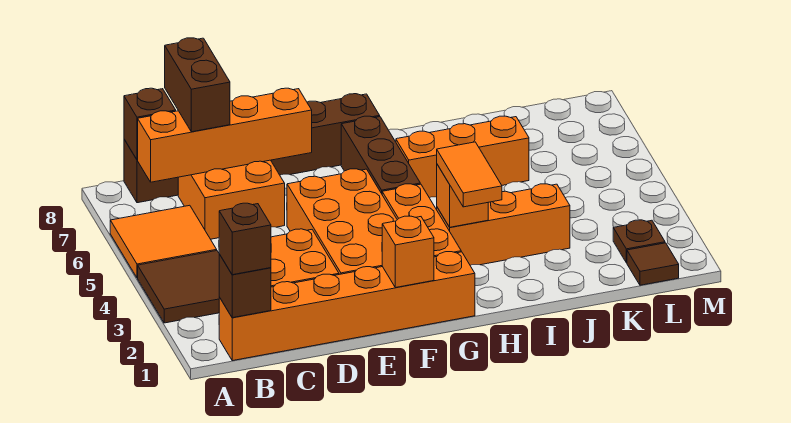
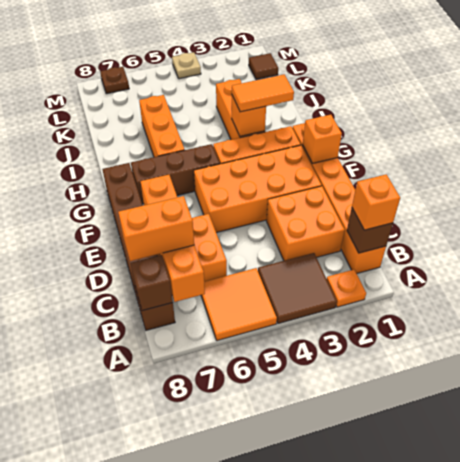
none -> orange 1x1 plate [327,270,366,307]
brown 1x1 brick [219,203,271,275] -> orange 1x1 brick [352,174,400,230]
brown 1x2 brick [165,38,230,132] -> orange 1x2 brick [118,196,194,261]
brown 1x1 plate [613,220,665,263] -> brown 1x1 plate moved to [100,67,129,94]
none -> tan 1x1 plate [172,52,201,79]

